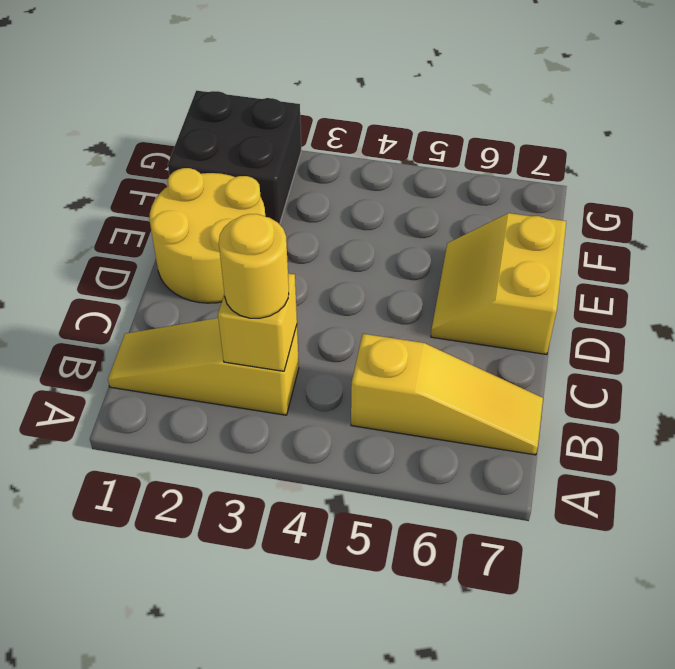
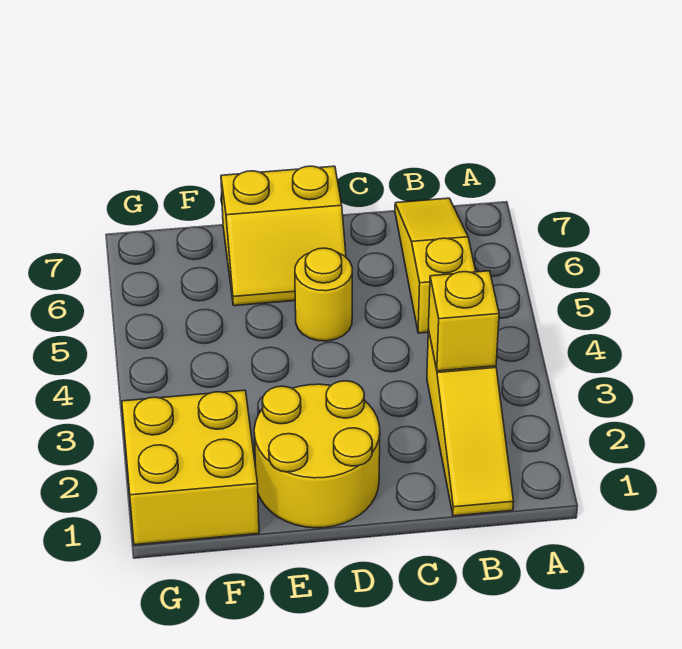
yellow 1x1 round brick [219,214,289,318] -> yellow 1x1 round brick moved to [295,248,352,341]
black 2x2 brick [168,90,301,224] -> yellow 2x2 brick [122,390,259,545]

